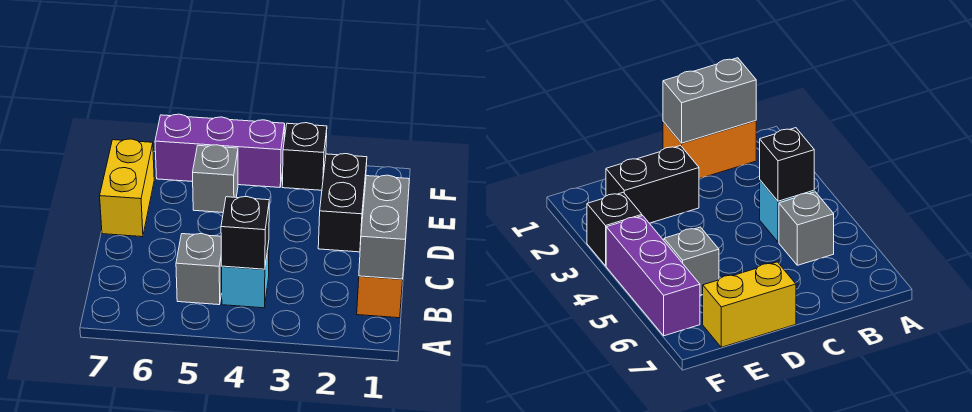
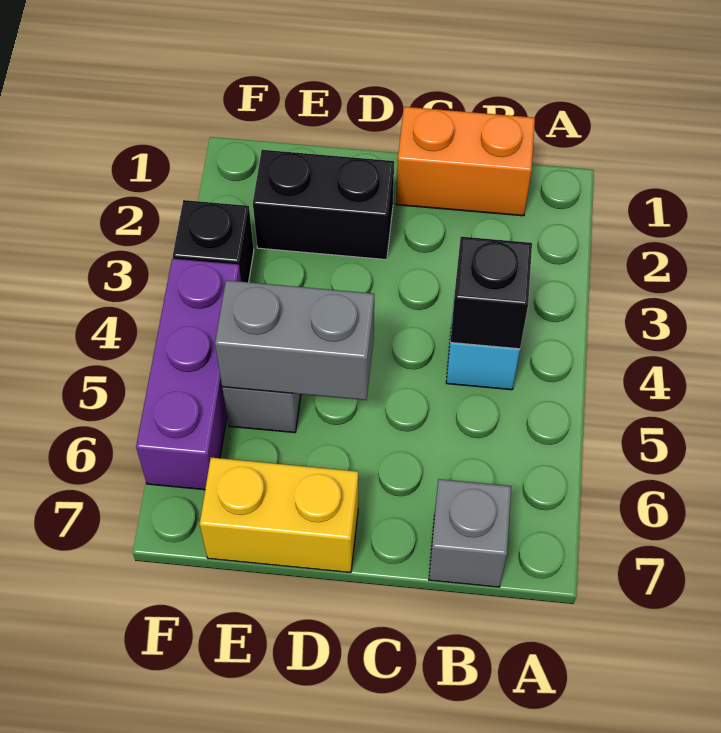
grey 1x2 brick [359,175,409,279] -> grey 1x2 brick moved to [215,280,374,400]
grey 1x1 brick [176,234,222,305] -> grey 1x1 brick moved to [429,479,511,587]

